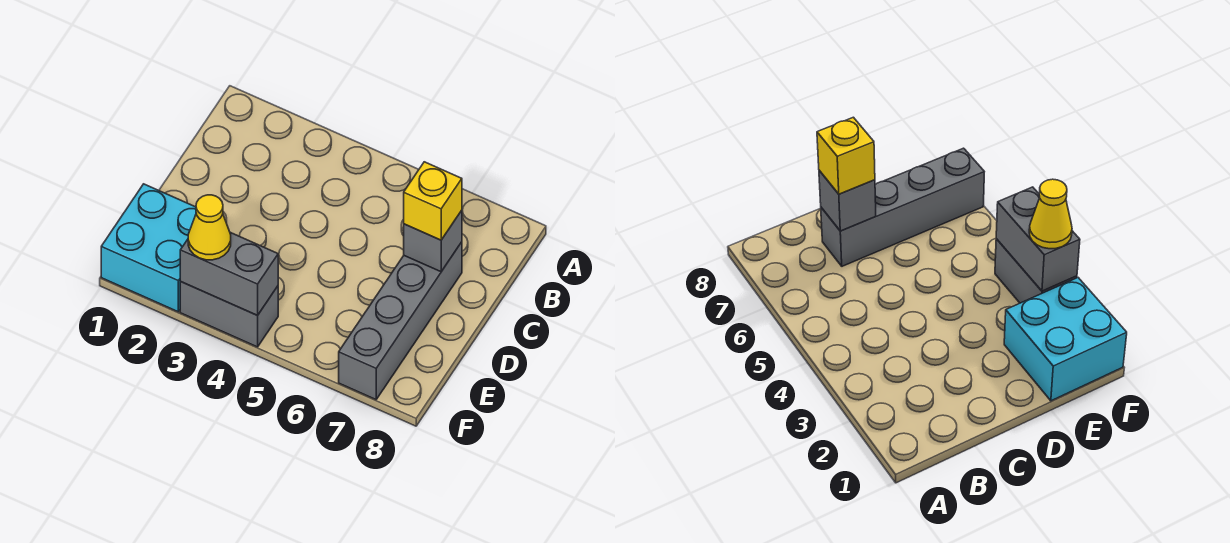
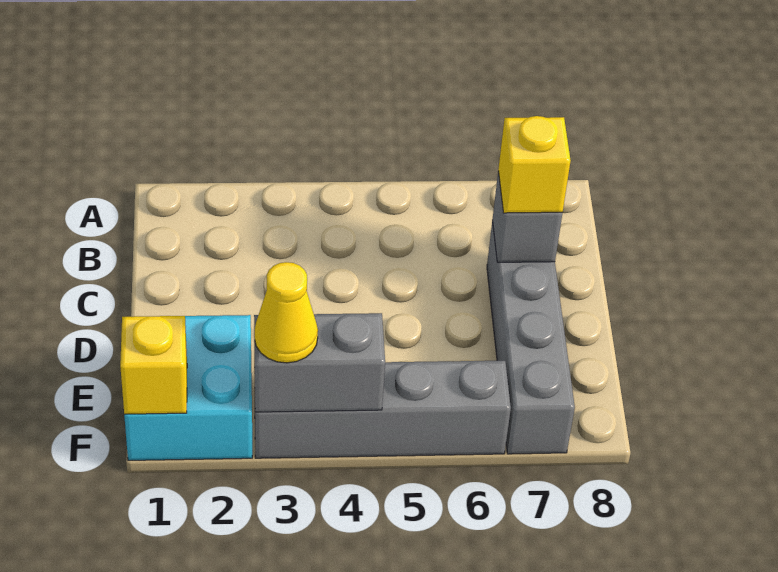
none -> yellow 1x1 brick [120,316,187,414]
grey 1x2 brick [180,282,278,347] -> grey 1x4 brick [254,361,511,458]

